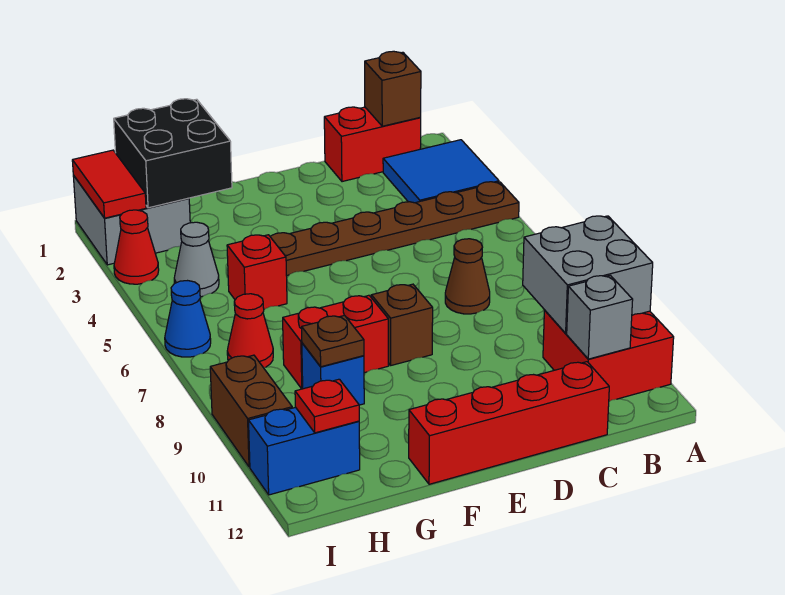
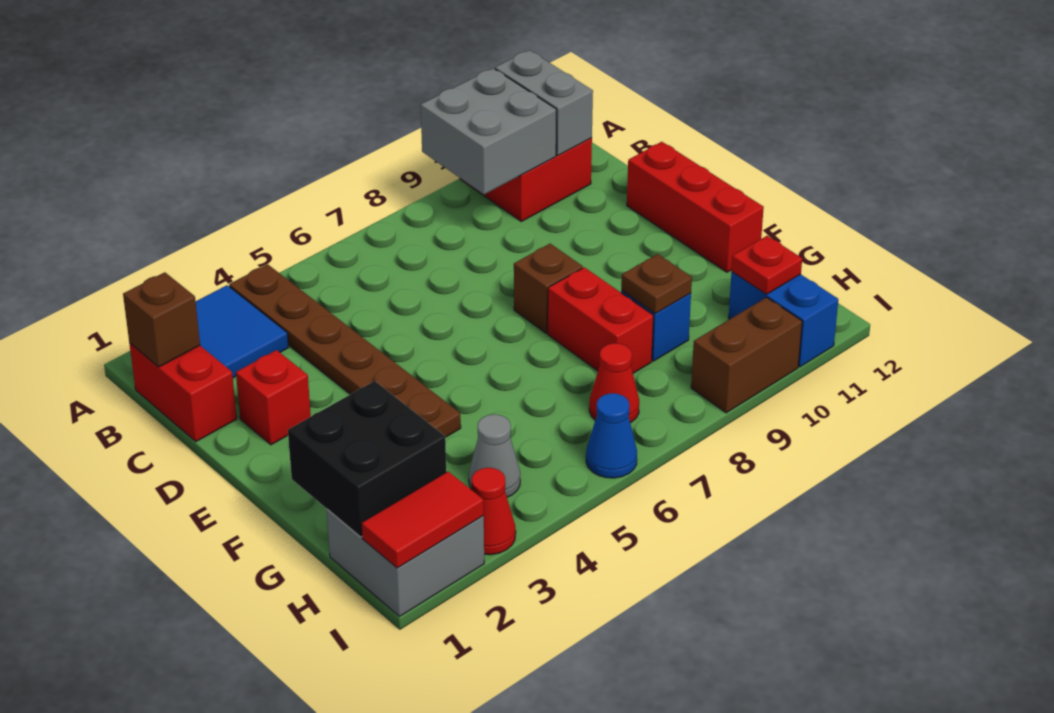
grey 1x1 brick [567,275,633,359] -> grey 1x2 brick [495,50,593,155]
brown 1x1 cone [445,239,490,314] -> none
red 1x4 brick [409,362,609,484] -> red 1x3 brick [627,142,764,272]
red 1x1 brick [227,235,287,309] -> red 1x1 brick moved to [236,350,311,445]

